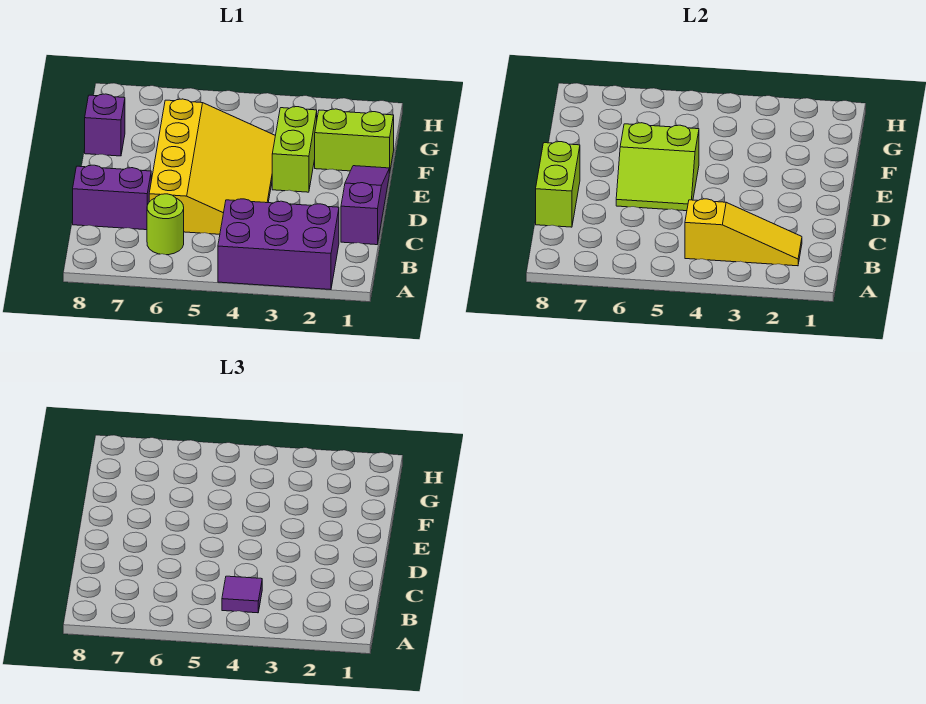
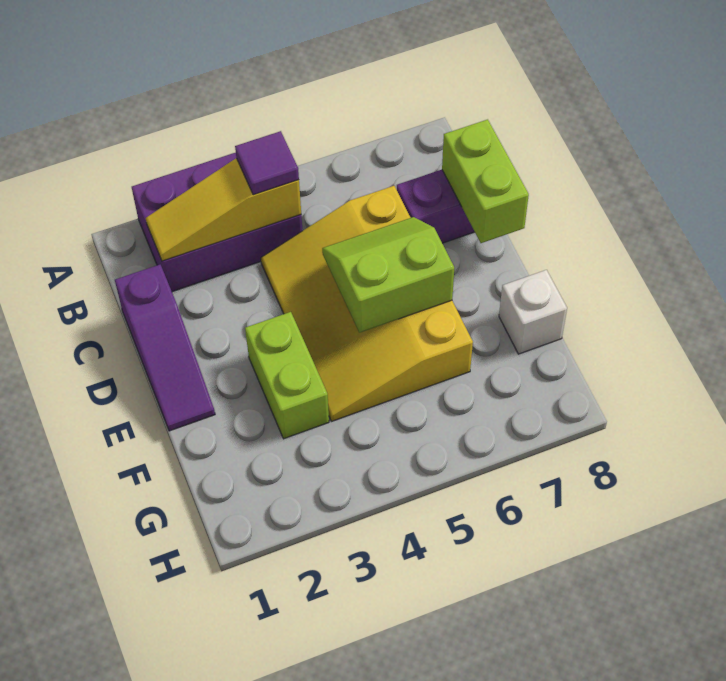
lime 1x1 round brick [147,194,184,255] -> none
lime 1x2 brick [315,109,394,173] -> none
purple 1x1 brick [85,94,125,156] -> white 1x1 brick [499,270,567,354]

